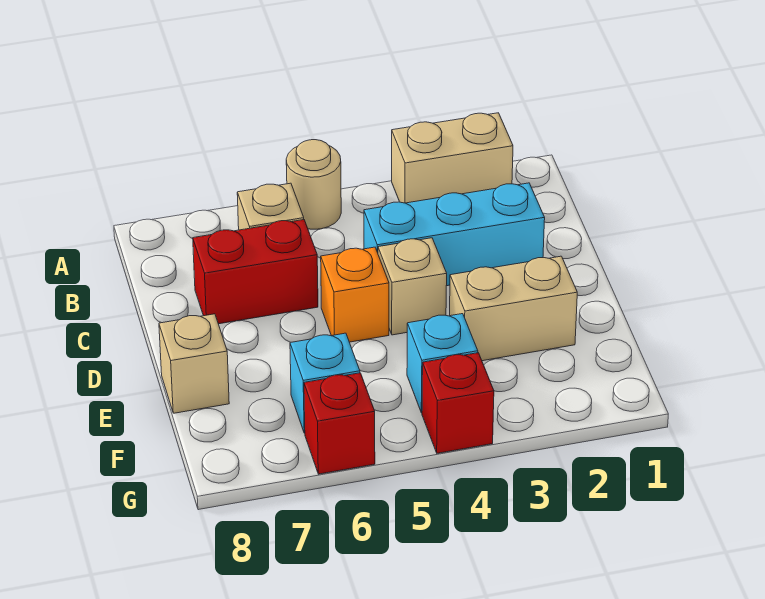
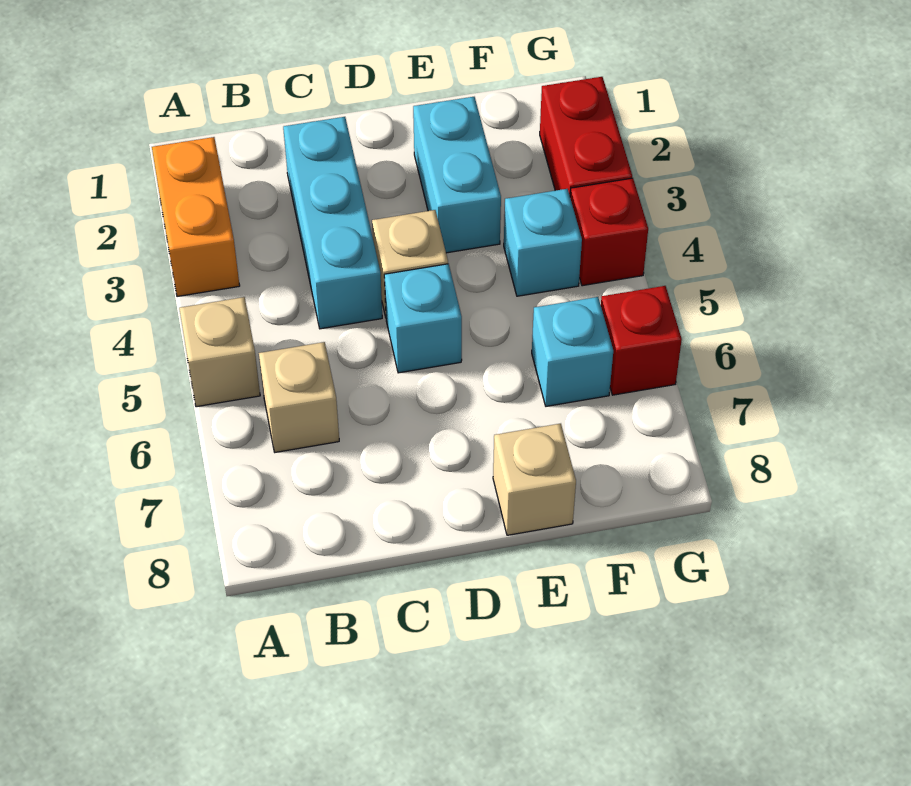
tan 1x2 brick [392,113,513,203] -> orange 1x2 brick [152,137,240,297]
tan 1x1 round brick [286,140,341,229] -> tan 1x1 brick [179,297,260,407]
red 1x2 brick [193,220,318,324] -> red 1x2 brick moved to [540,77,632,195]
orange 1x1 brick [321,247,389,342] -> cyan 1x1 brick [384,264,462,373]
tan 1x2 brick [450,256,577,361] -> cyan 1x2 brick [413,97,501,253]

